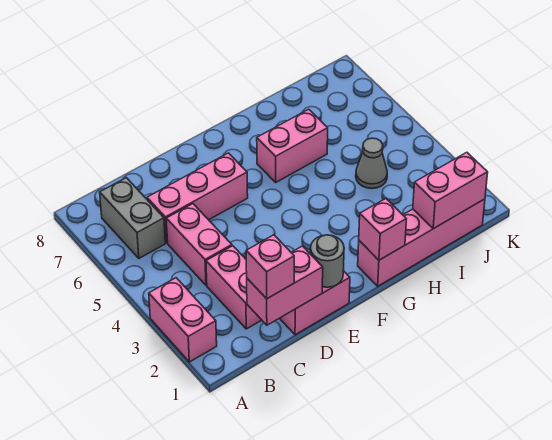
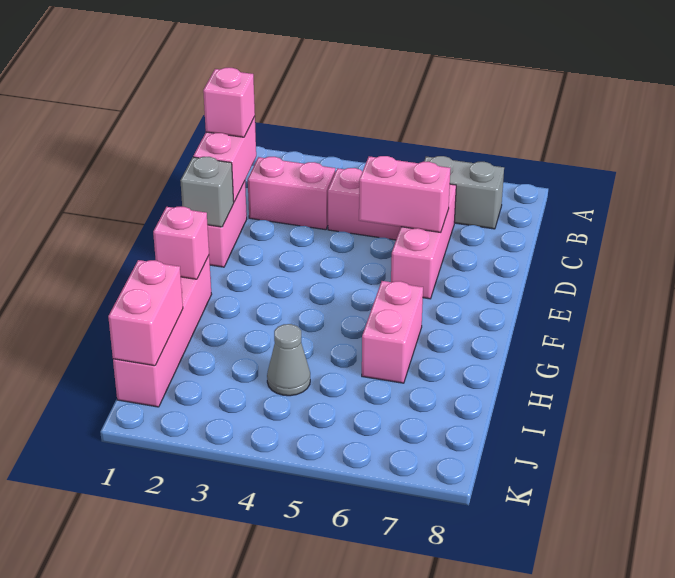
pink 1x2 brick [149,278,217,362] -> pink 1x2 brick moved to [359,156,450,232]
grey 1x1 round brick [310,235,344,287] -> grey 1x1 brick [180,157,234,227]

